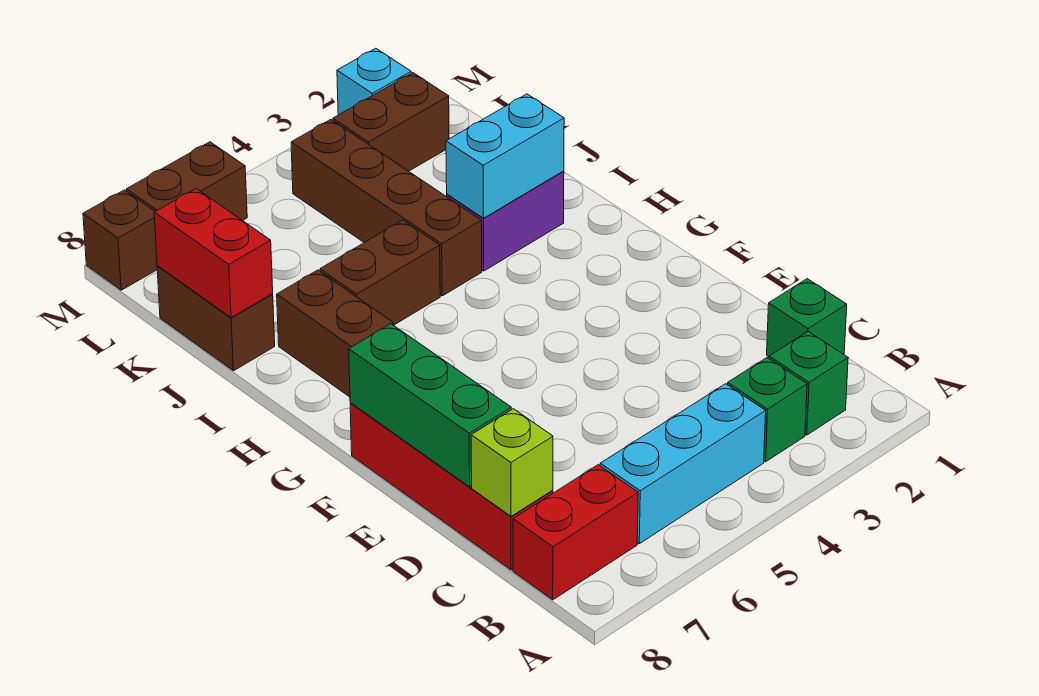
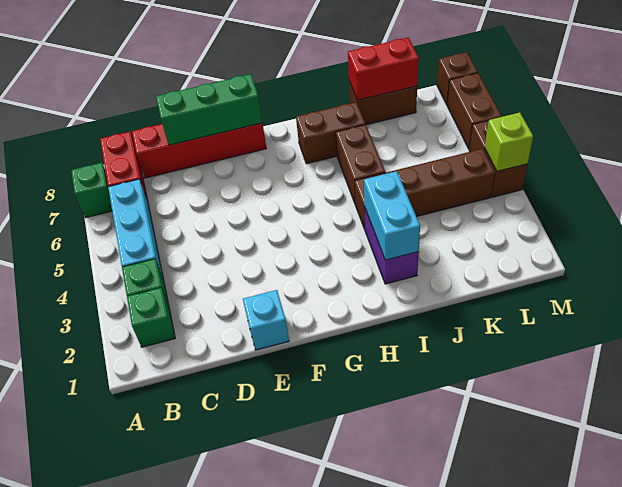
green 1x1 brick [767,279,847,357] -> green 1x1 brick moved to [71,163,112,218]
lime 1x1 brick [471,409,553,516] -> lime 1x1 brick moved to [485,112,533,171]
brown 1x2 brick [333,73,449,171] -> brown 1x2 brick moved to [469,121,528,197]
cyan 1x1 brick [337,48,411,115] -> cyan 1x1 brick moved to [243,290,289,350]

